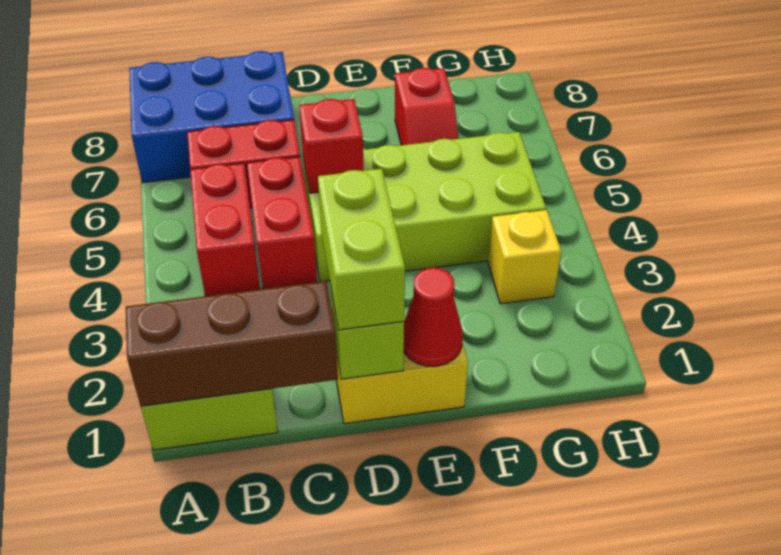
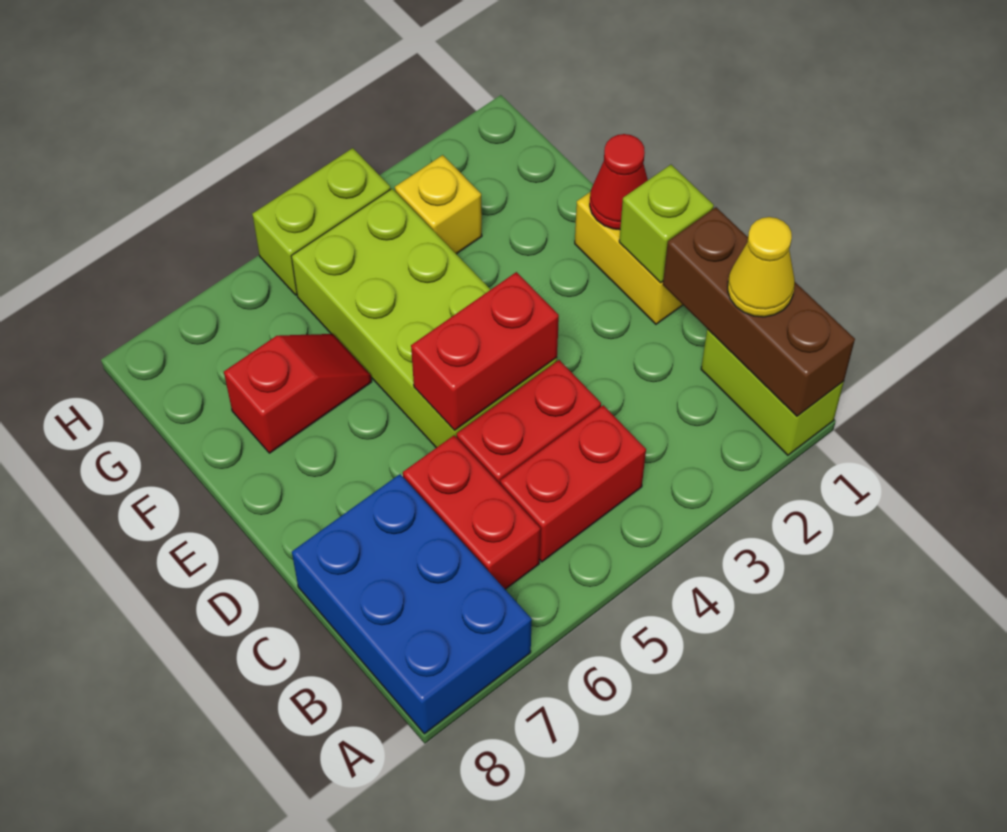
none -> yellow 1x1 cone [728,217,795,317]
lime 1x2 brick [318,169,405,330] -> lime 1x2 brick moved to [252,148,391,295]
red 1x1 brick [299,99,364,193] -> red 1x2 brick [411,272,559,430]

